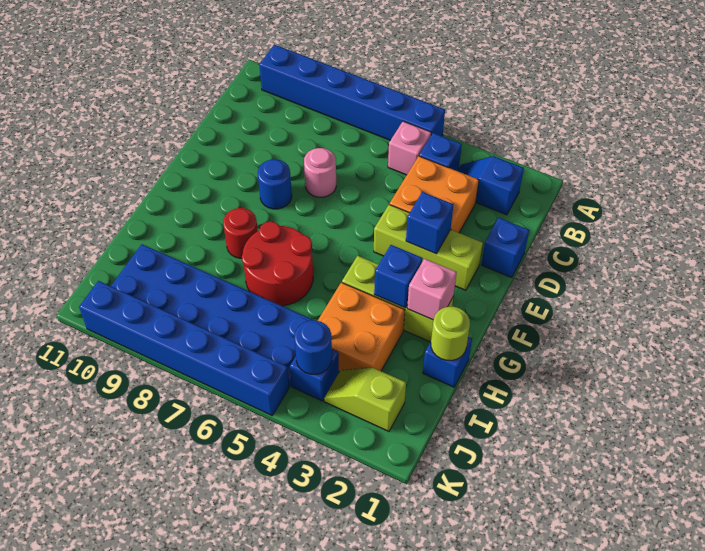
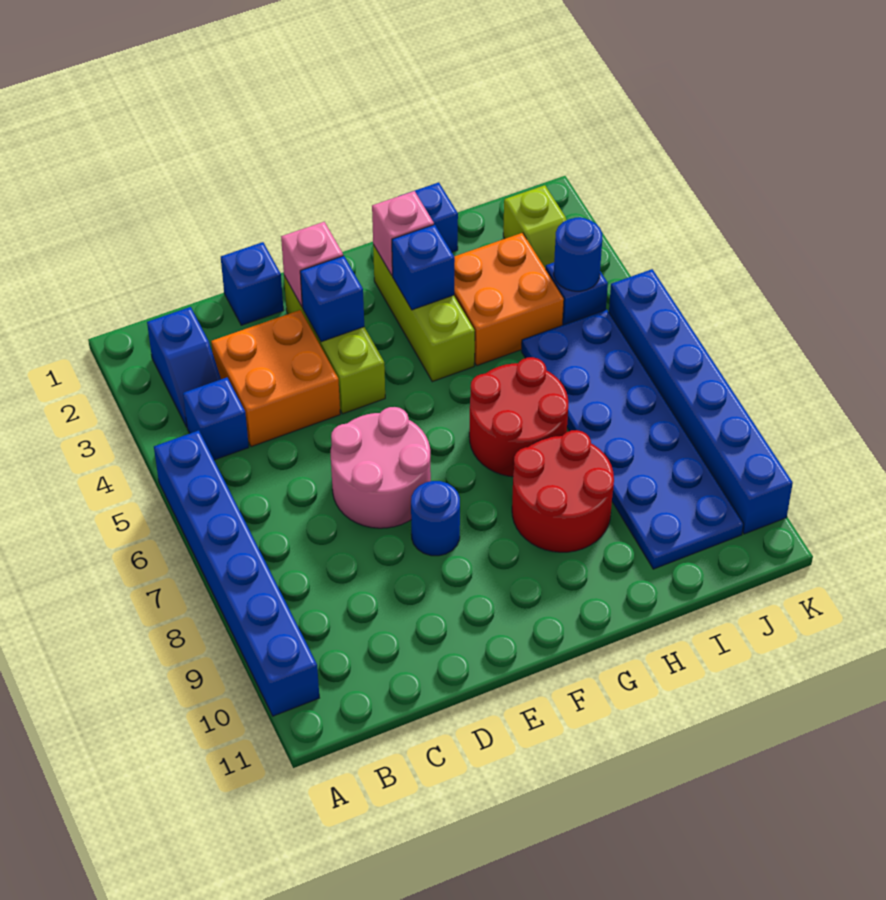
pink 1x1 brick [388,121,431,175] -> pink 1x1 brick moved to [281,222,343,307]
pink 1x1 round brick [304,148,336,197] -> pink 2x2 round brick [331,407,431,528]
red 1x1 round brick [223,208,258,258] -> red 2x2 round brick [512,430,614,552]
lime 1x1 round brick [431,307,470,360] -> none

